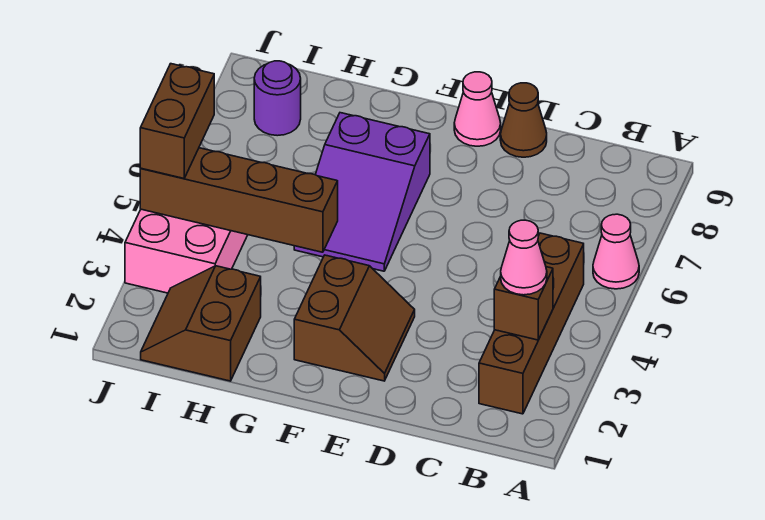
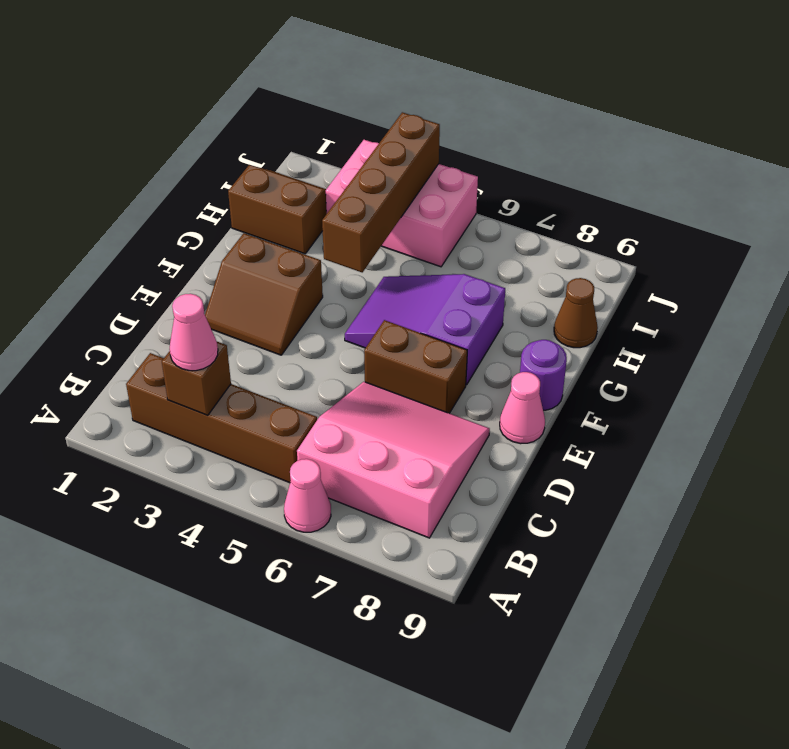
none -> pink 3x3 slope [297,382,490,538]
brown 1x1 cone [500,83,547,157] -> brown 1x1 cone moved to [554,278,598,348]
purple 1x1 round brick [254,61,301,136] -> purple 1x1 round brick moved to [520,340,567,410]
brown 1x2 brick [140,64,214,178] -> brown 1x2 brick moved to [364,320,467,413]

